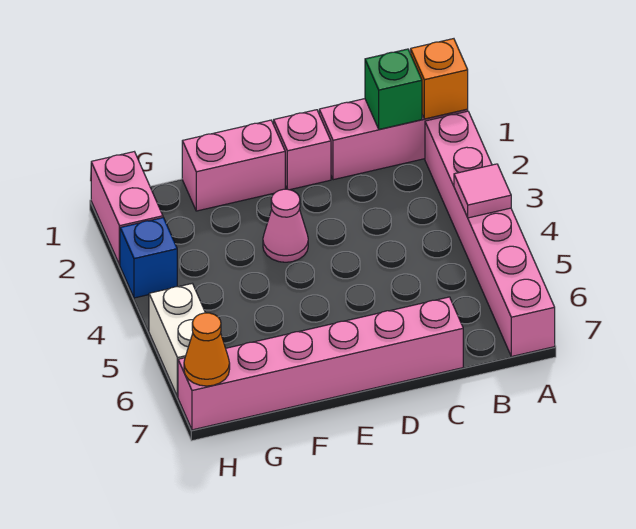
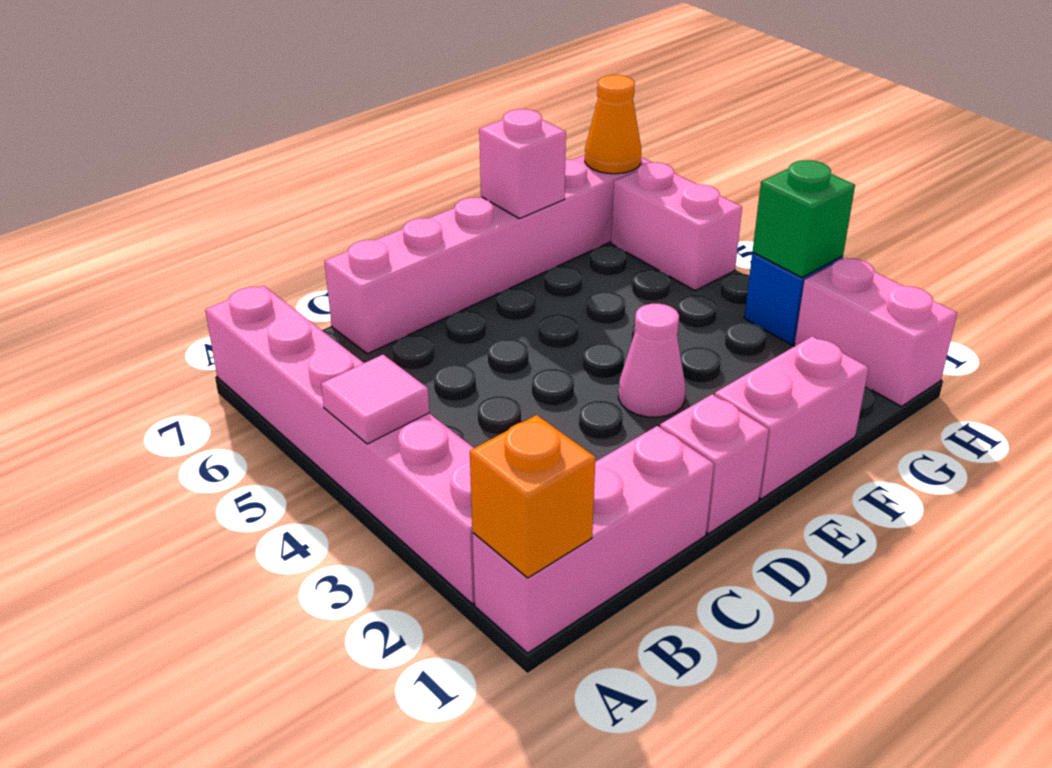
green 1x1 brick [365,49,422,129] -> green 1x1 brick moved to [752,160,855,278]
none -> pink 1x1 brick [479,109,566,219]
white 1x2 brick [149,284,205,397] -> pink 1x2 brick [611,163,742,291]

